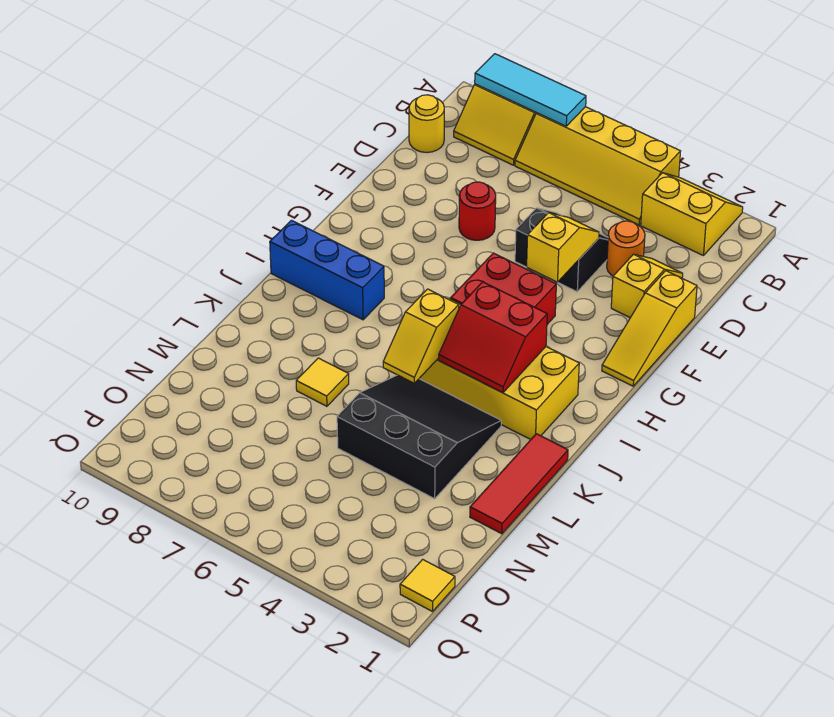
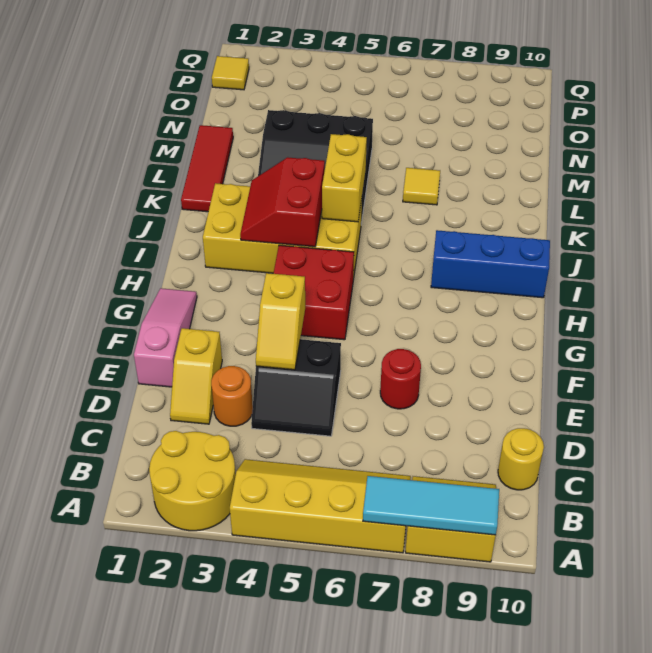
yellow 2x2 slope [641,173,743,255] -> yellow 2x2 round brick [149,431,236,531]
yellow 1x3 slope [602,271,697,386] -> pink 1x3 slope [134,288,197,387]
red 2x2 slope [439,282,547,393] -> red 2x2 slope turned to [240,157,325,247]
yellow 1x2 slope [383,289,459,383] -> yellow 1x2 brick [322,134,367,222]

